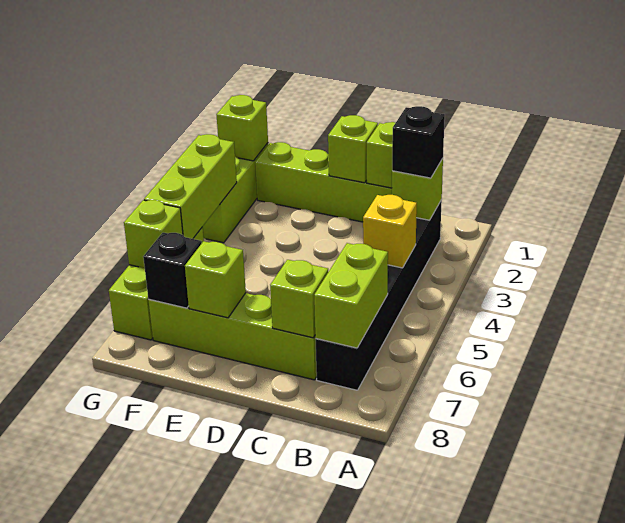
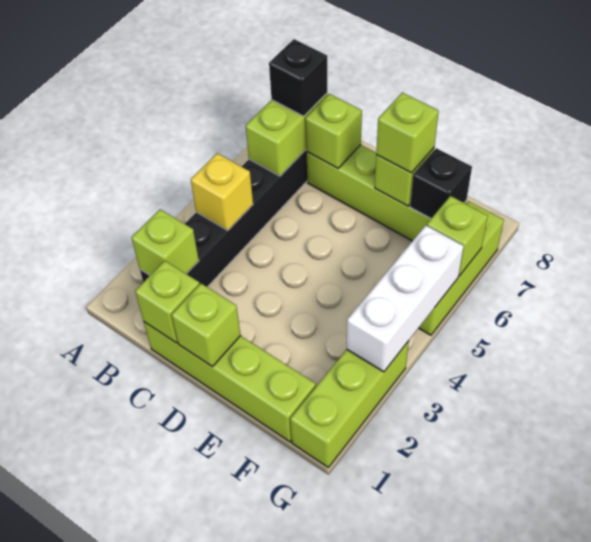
black 1x1 brick [392,106,445,178] -> black 1x1 brick moved to [269,39,327,116]
lime 1x1 brick [216,95,268,161] -> lime 1x1 brick moved to [376,93,439,173]
lime 1x3 brick [144,134,237,239] -> white 1x3 brick [347,226,464,372]

